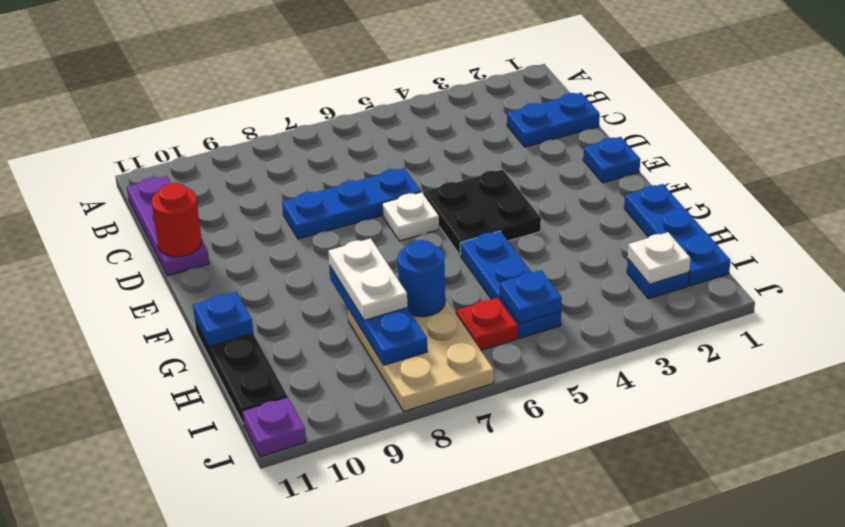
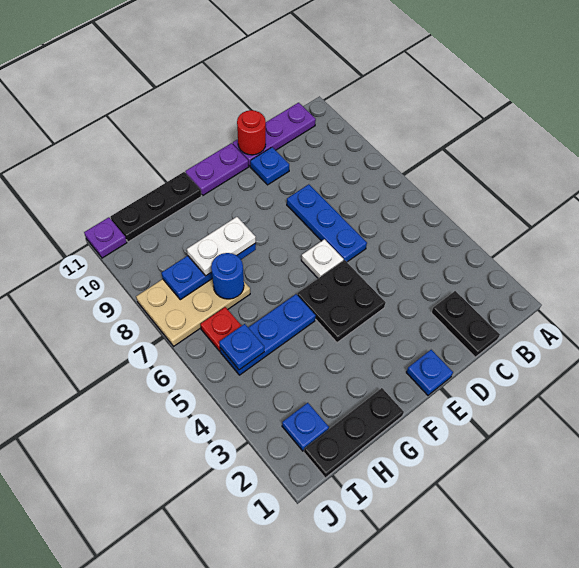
blue 1x2 plate [507,93,600,147] -> black 1x2 plate [431,291,500,357]
none -> purple 1x2 plate [185,143,249,195]
blue 1x3 plate [624,184,731,286] -> black 1x3 plate [304,388,404,478]
blue 1x1 plate [193,292,254,347] -> blue 1x1 plate moved to [250,147,289,185]
white 1x1 plate [628,232,690,284] -> none

